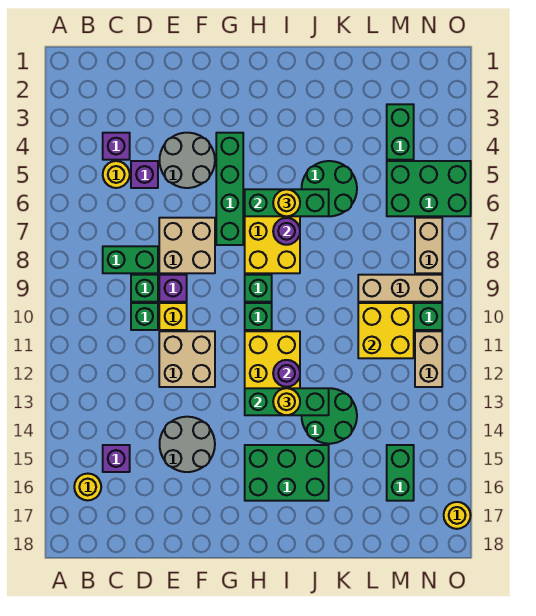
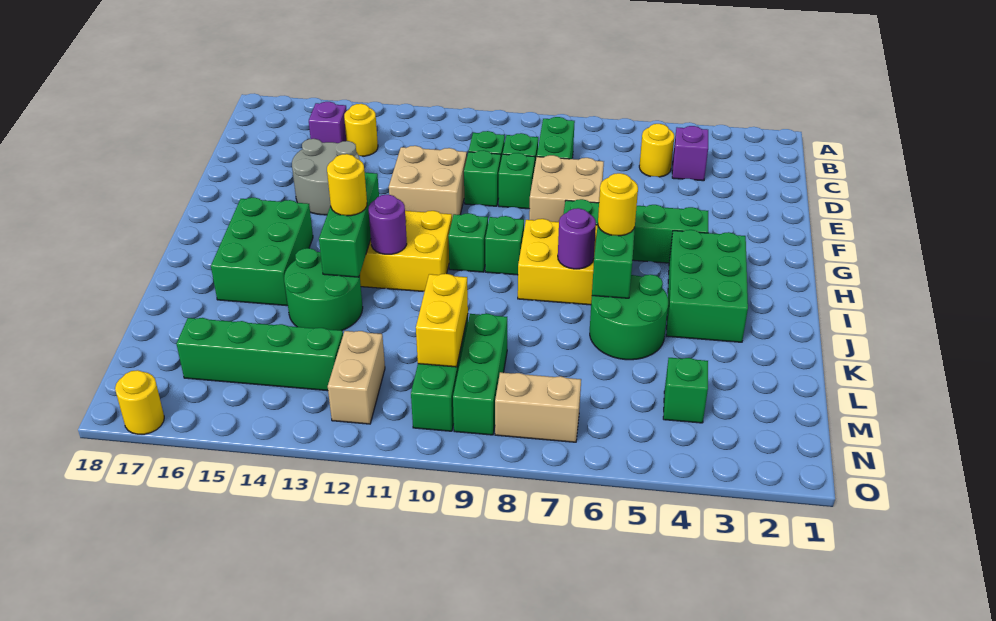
yellow 1x1 round brick [74,474,101,500] -> yellow 1x1 round brick moved to [344,104,378,156]
purple 1x1 brick [131,161,158,188] -> none
grey 2x2 round brick [160,133,215,188] -> none
purple 1x1 brick [159,275,187,302] -> green 1x1 brick [499,153,535,209]
yellow 1x1 brick [159,303,187,330] -> green 1x1 brick [464,150,501,206]
tan 1x3 brick [358,275,442,302] -> green 1x3 brick [453,314,507,435]
yellow 2x2 brick [358,303,414,358] -> yellow 1x2 brick [416,274,468,367]
green 1x2 brick [387,104,414,160] -> green 1x1 brick [663,358,708,423]
green 2x3 brick [387,161,471,216] -> green 2x3 brick moved to [666,230,748,342]
green 1x2 brick [387,445,414,501] -> green 1x4 brick [177,318,343,391]
tan 1x2 brick [415,331,442,387] -> tan 1x2 brick turned to [328,331,385,424]

